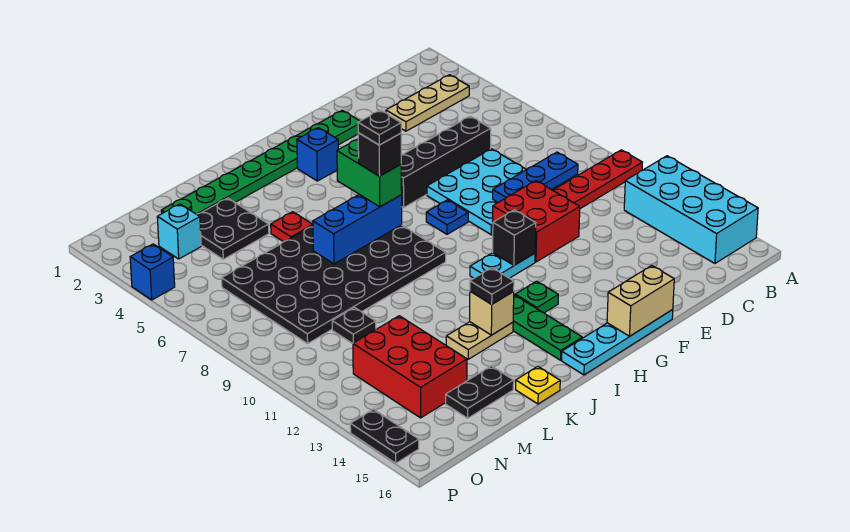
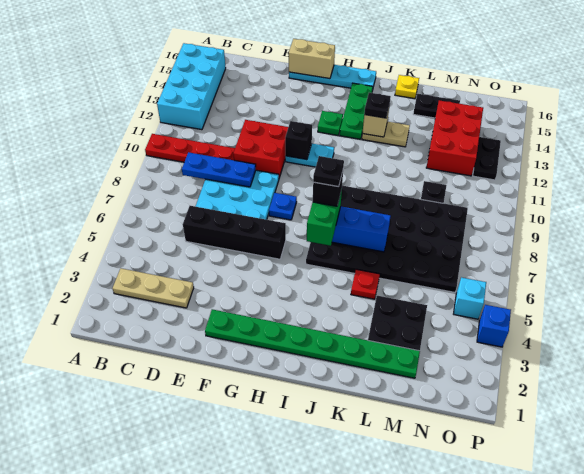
blue 1x1 brick [297,128,338,181] -> none
cyan 1x1 brick [157,204,201,259] -> cyan 1x1 brick moved to [454,277,486,319]
black 1x2 plate [350,409,419,463] -> black 1x2 plate moved to [473,137,501,180]

